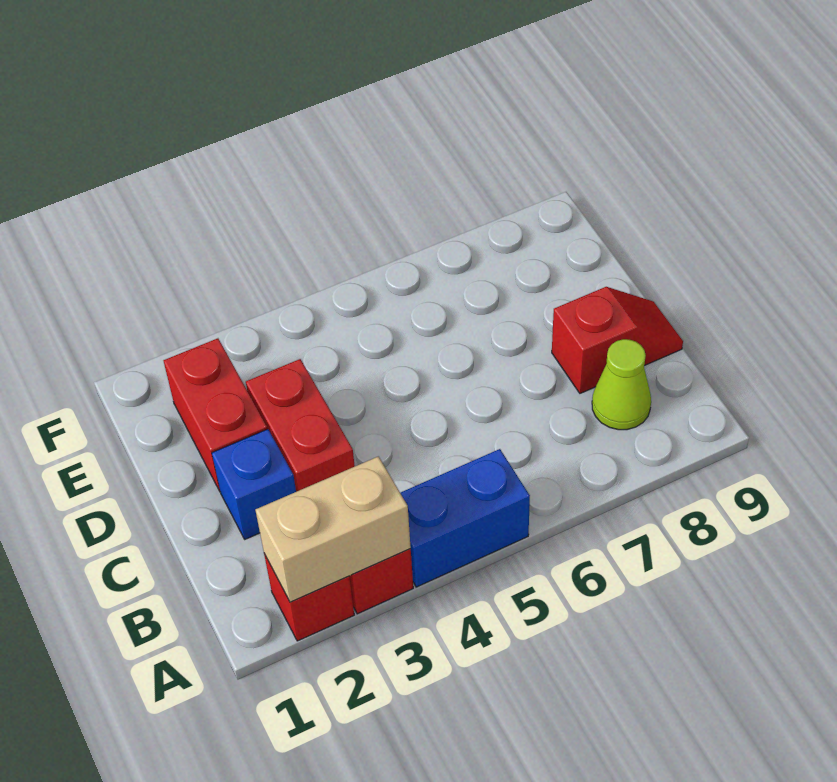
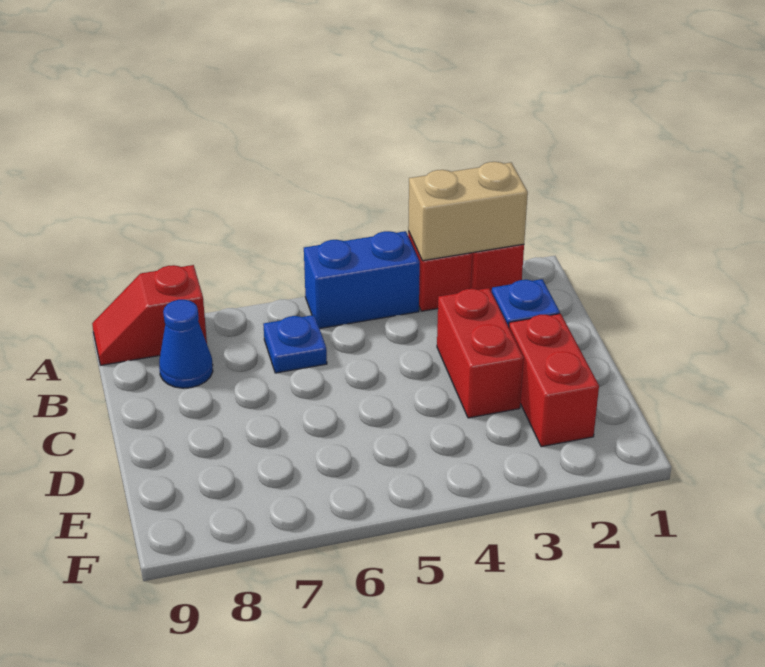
none -> blue 1x1 plate [263,315,327,373]
lime 1x1 cone [592,339,651,430] -> blue 1x1 cone [159,300,213,388]
red 1x2 slope [552,287,683,393] -> red 1x2 slope moved to [92,265,207,365]

